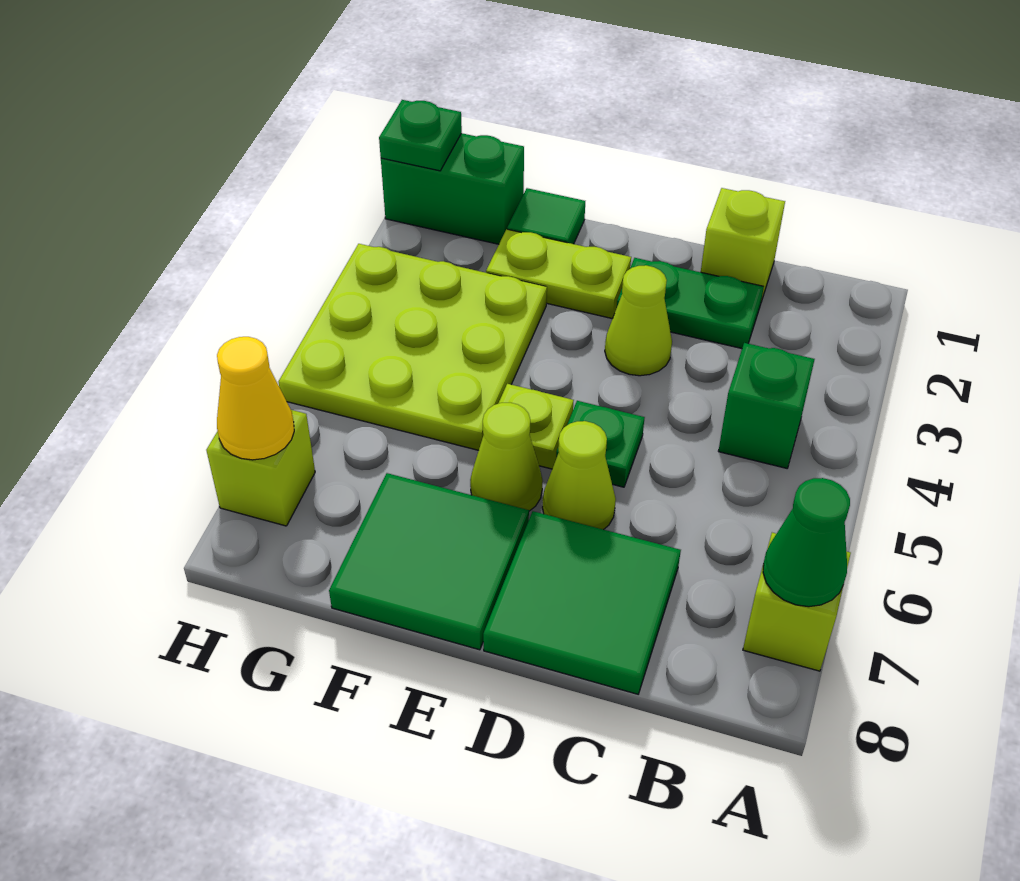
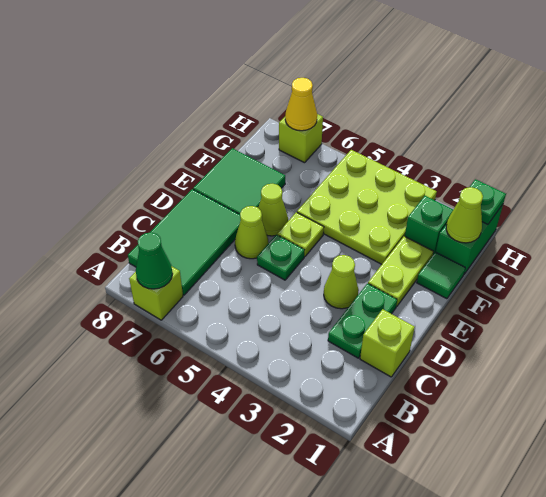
green 1x1 brick [719,343,815,468] -> green 1x1 brick moved to [405,196,453,254]
green 2x2 tile [483,511,681,694] -> green 2x3 tile [128,189,241,295]
none -> lime 1x1 cone [446,187,483,243]

